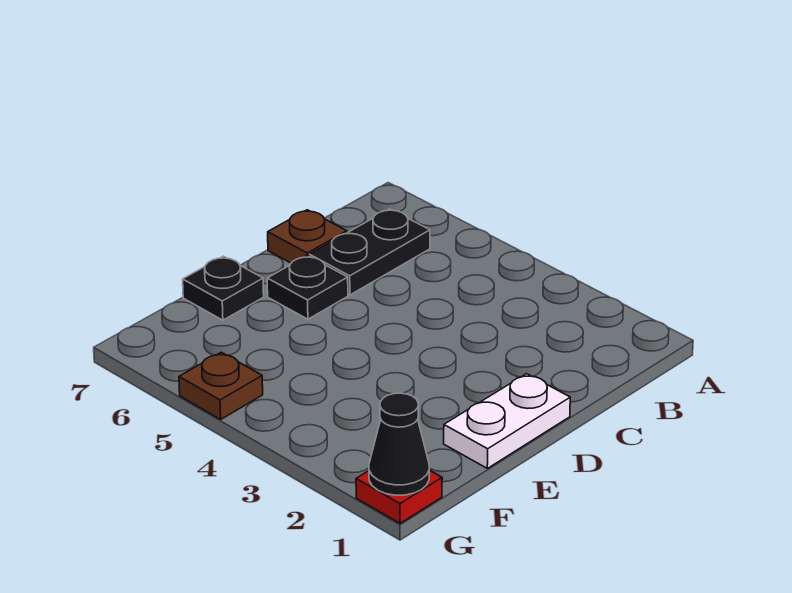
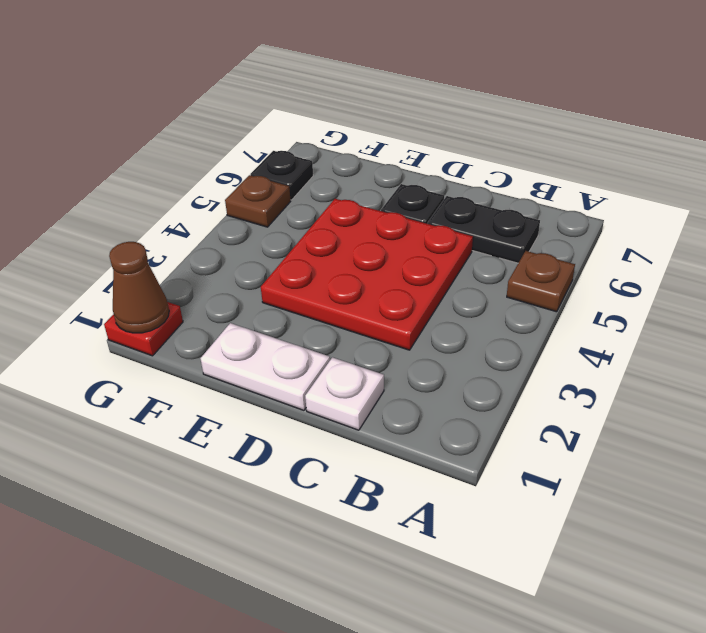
none -> white 1x1 plate [305,357,384,430]
none -> red 3x3 plate [261,199,473,350]
brown 1x1 plate [268,210,347,263] -> brown 1x1 plate moved to [507,251,575,312]
black 1x1 plate [183,256,264,320] -> black 1x1 plate moved to [250,151,313,200]
black 1x1 cone [369,393,429,495] -> brown 1x1 cone [109,242,169,333]

